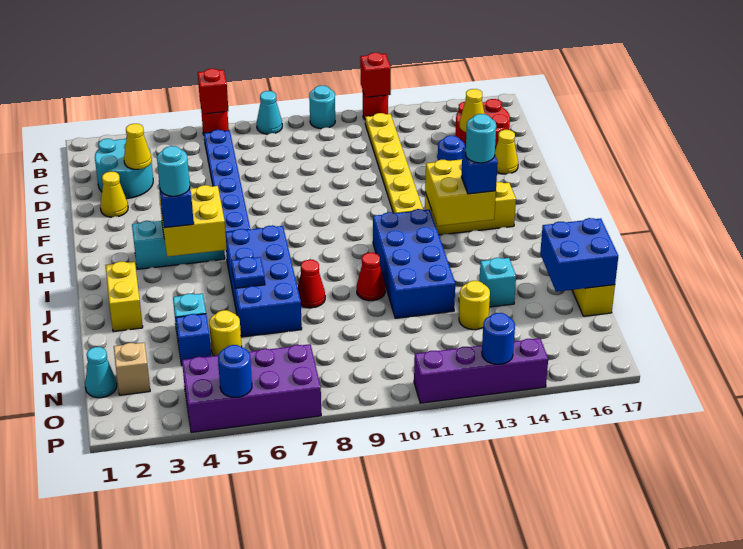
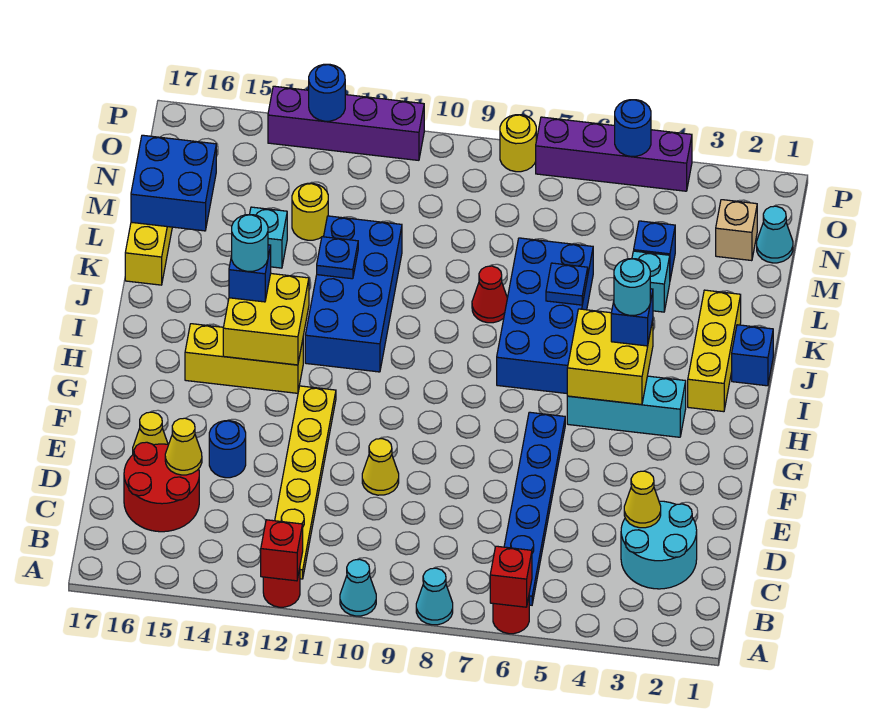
cyan 1x1 round brick [309,86,335,129] -> cyan 1x1 cone [340,559,376,616]
yellow 1x1 cone [100,172,128,217] -> yellow 1x1 cone moved to [362,439,399,495]
none -> blue 1x1 brick [732,325,773,386]
yellow 1x2 brick [106,262,143,332] -> yellow 1x3 brick [688,290,741,412]
red 1x1 cone [357,253,385,301] -> none
none -> blue 1x1 plate [317,237,358,279]
yellow 1x1 round brick [209,310,242,356] -> yellow 1x1 round brick moved to [500,115,536,172]
purple 2x4 brick [182,344,321,433] -> purple 1x4 brick [536,117,692,191]

